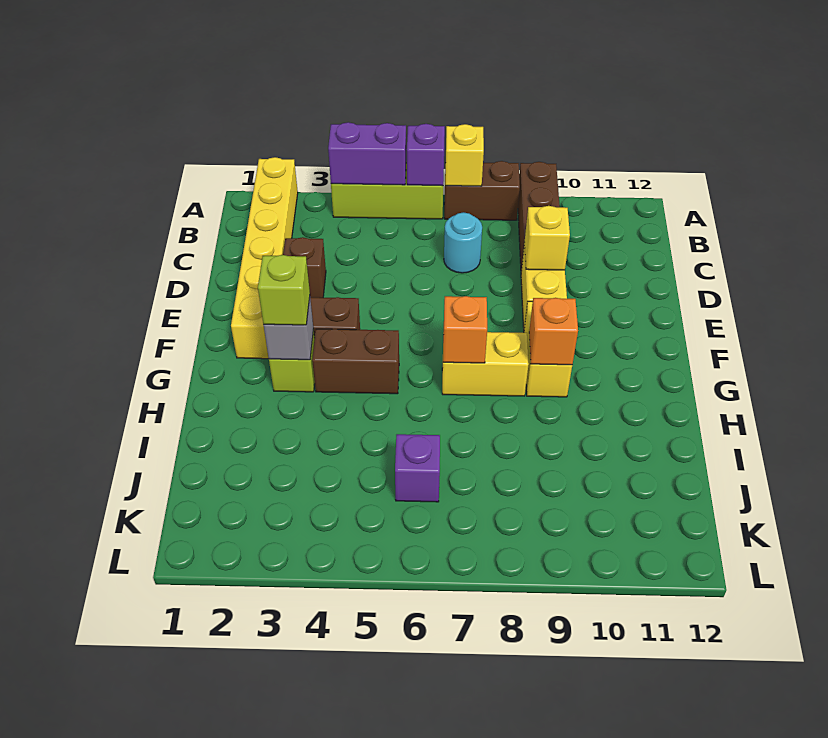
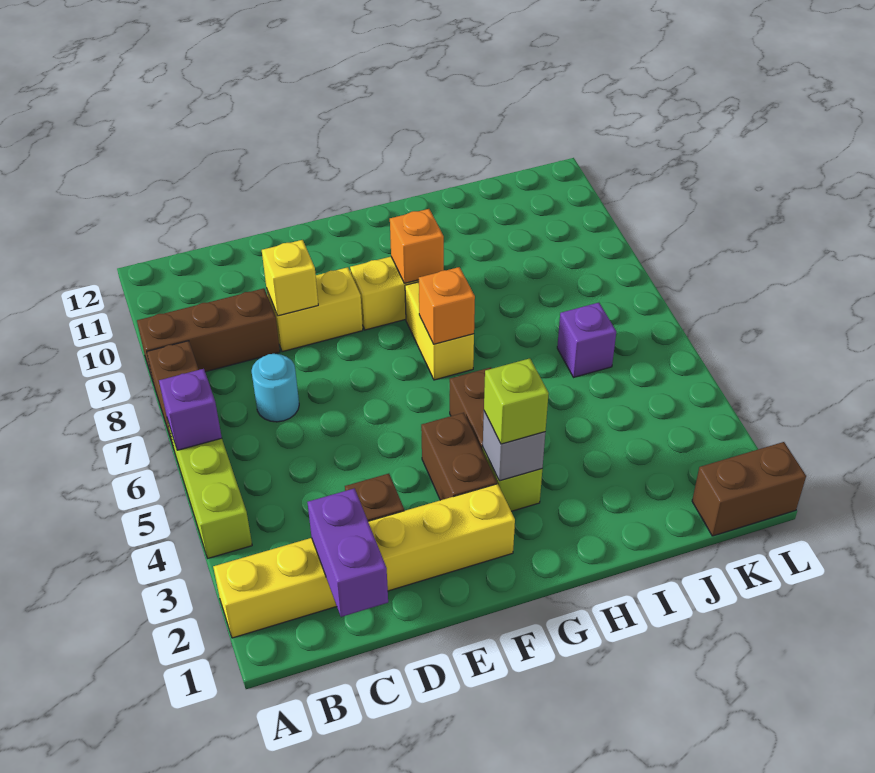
purple 1x2 brick [328,122,406,185] -> purple 1x2 brick moved to [307,488,388,617]
yellow 1x1 brick [445,124,484,186] -> none
none -> brown 1x2 brick [692,442,806,536]

